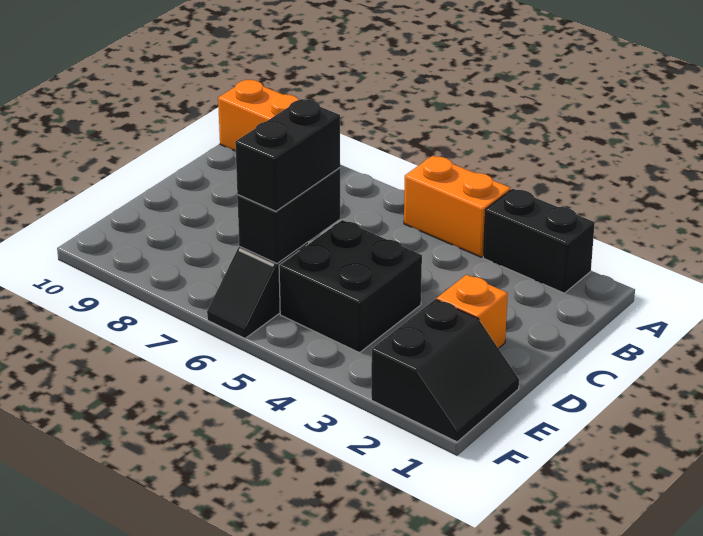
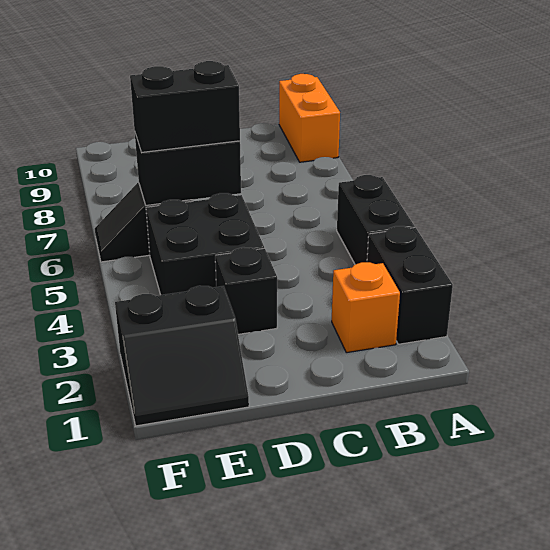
orange 1x2 brick [404,156,511,257] -> black 1x2 brick [337,175,415,264]
orange 1x1 brick [437,275,508,349] -> orange 1x1 brick moved to [332,262,400,353]
none -> black 1x1 brick [215,247,277,334]

